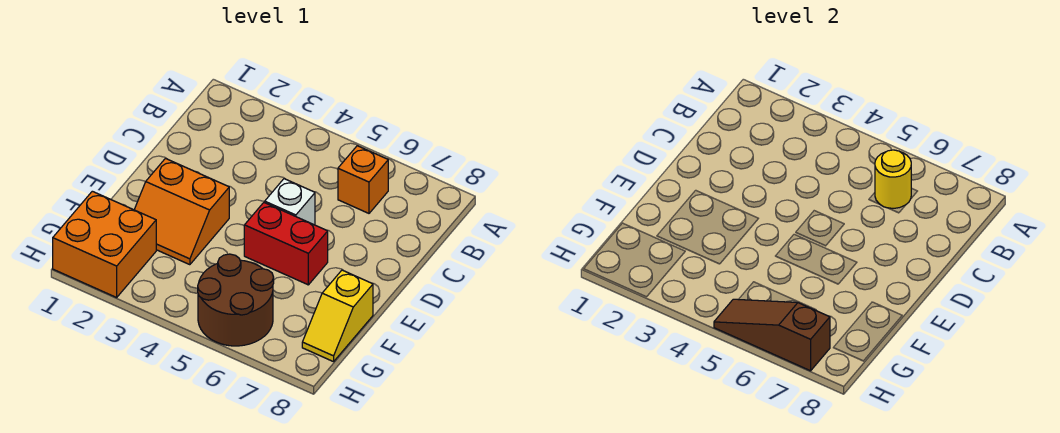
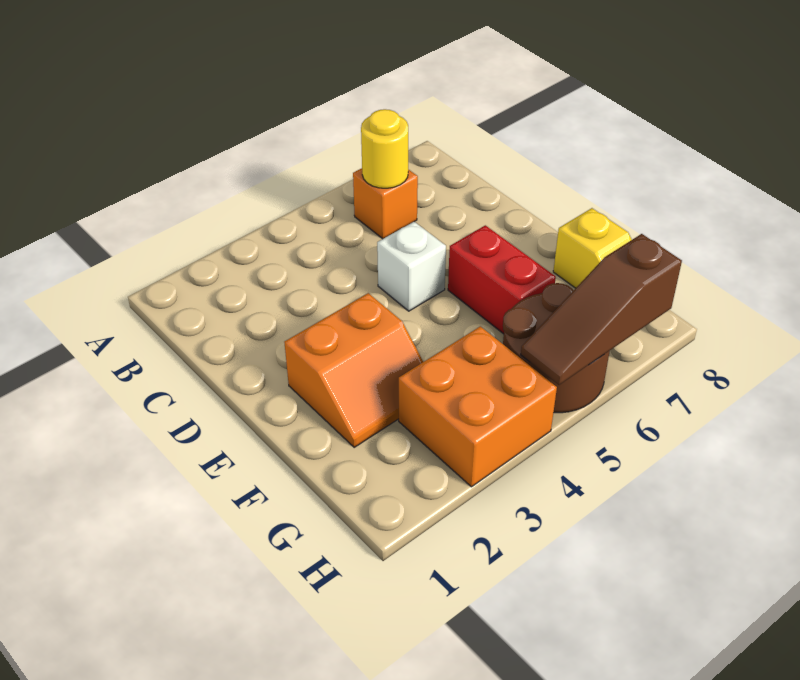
red 1x2 brick [244,202,328,285] -> red 1x2 brick turned to [448,225,556,334]
orange 2x2 brick [53,191,156,297] -> orange 2x2 brick moved to [399,326,557,487]

